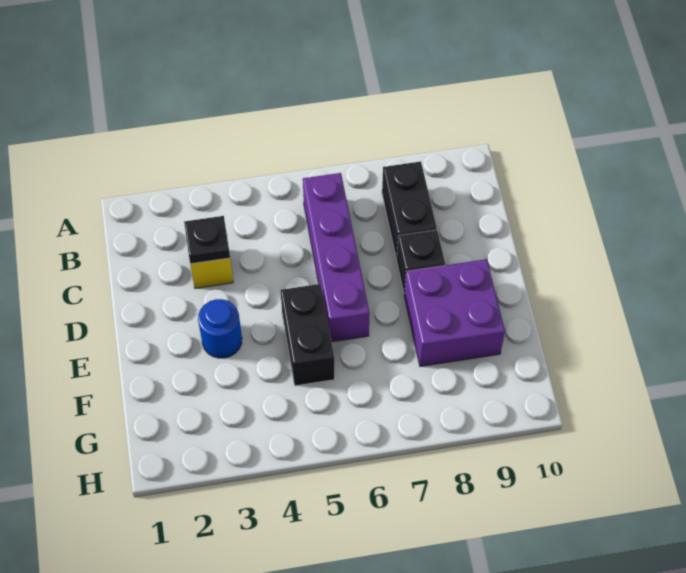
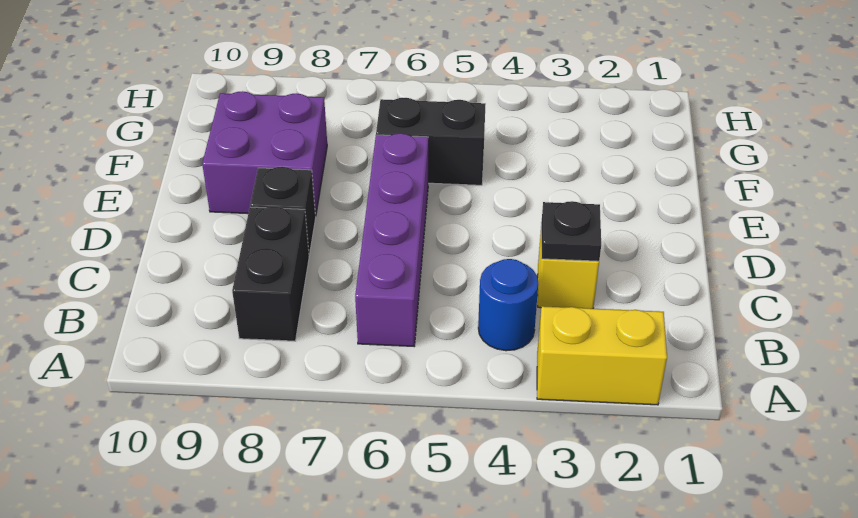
none -> yellow 1x2 brick [537,306,667,405]
blue 1x1 round brick [198,299,242,358] -> blue 1x1 round brick moved to [478,259,538,351]
black 1x2 brick [281,284,334,386] -> black 1x2 brick turned to [376,98,485,185]

